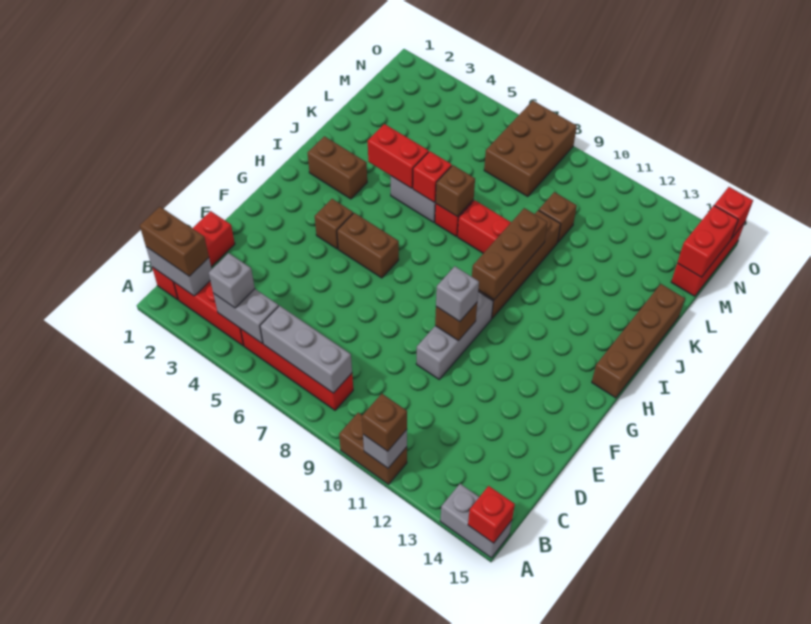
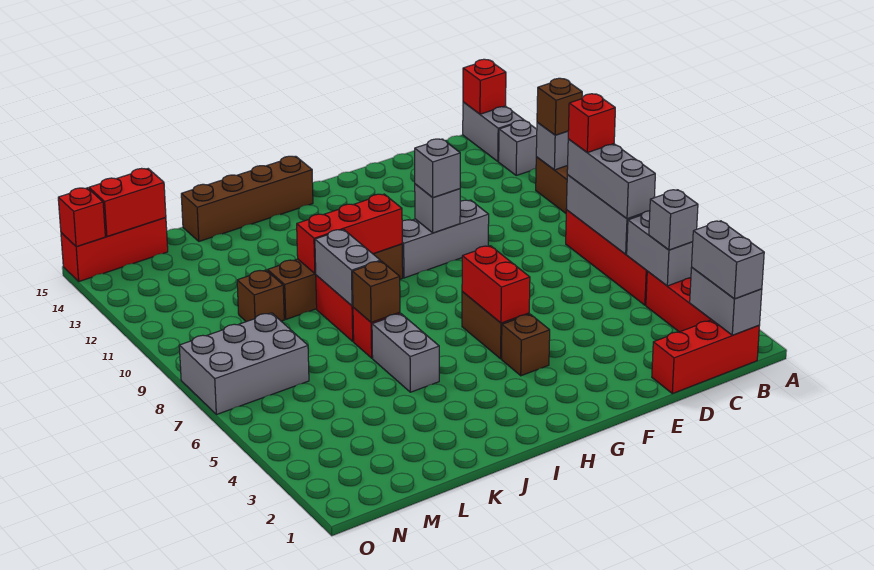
none -> grey 1x1 brick [499,120,537,175]
brown 1x2 brick [140,207,209,276] -> grey 1x2 brick [692,221,764,299]
none -> grey 1x3 brick [567,139,655,219]
brown 1x1 brick [435,303,477,341] -> grey 1x1 brick [415,184,460,233]
brown 1x3 brick [472,208,548,300] -> red 1x3 brick [297,194,402,274]
brown 1x2 brick [308,136,367,199] -> none
red 1x2 brick [368,124,429,188] -> red 1x2 brick moved to [462,246,530,323]
red 1x1 brick [413,151,452,202] -> red 1x1 brick moved to [568,94,615,153]
none -> grey 1x2 brick [315,230,380,306]
brown 2x3 brick [484,101,577,197] -> grey 2x3 brick [179,313,309,415]

